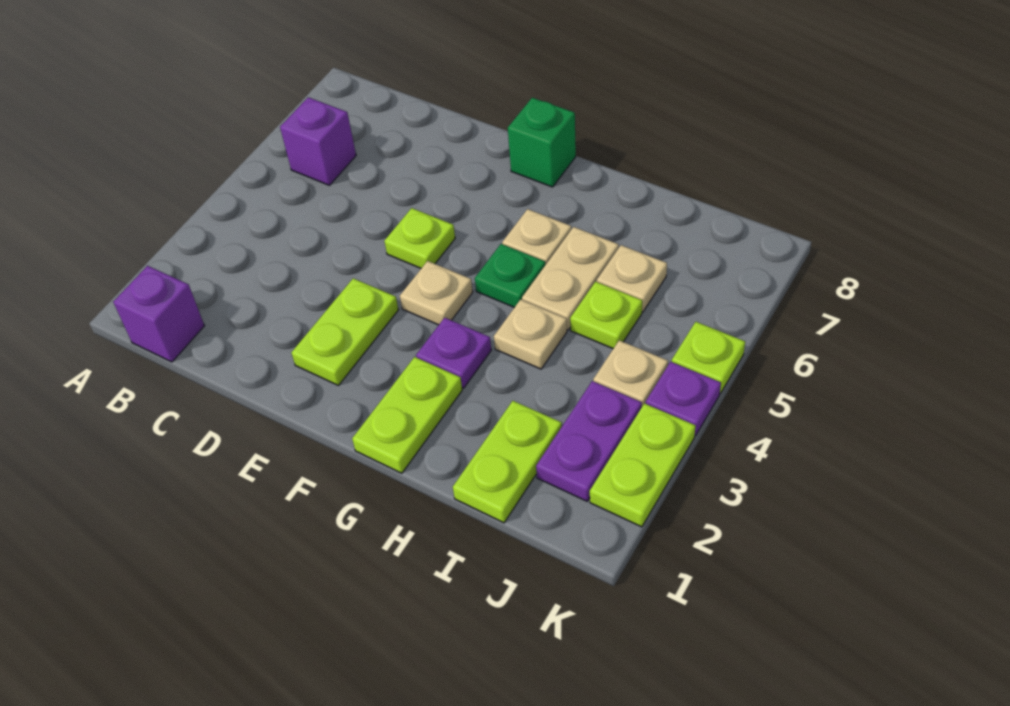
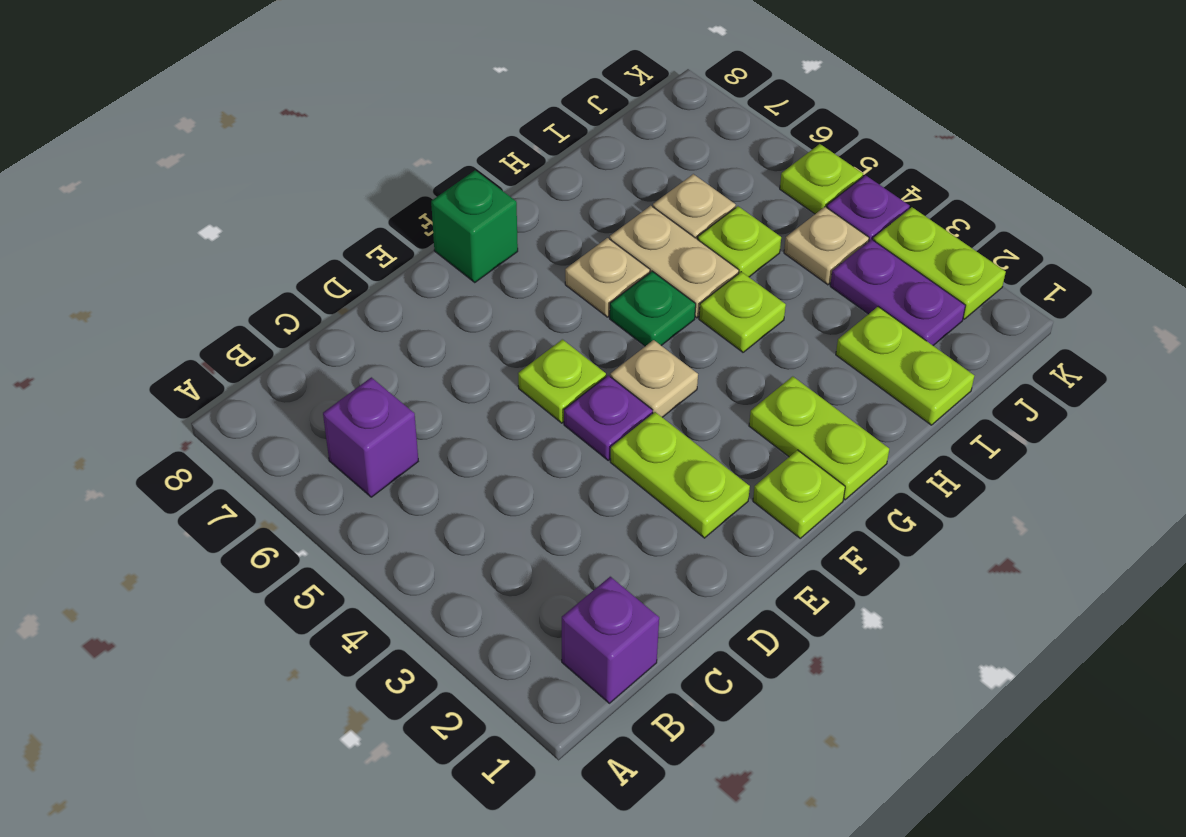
none -> lime 1x1 plate [753,450,845,538]
purple 1x1 plate [416,318,491,388] -> purple 1x1 plate moved to [564,375,653,460]
tan 1x1 plate [494,299,567,369] -> lime 1x1 plate [699,272,786,352]

